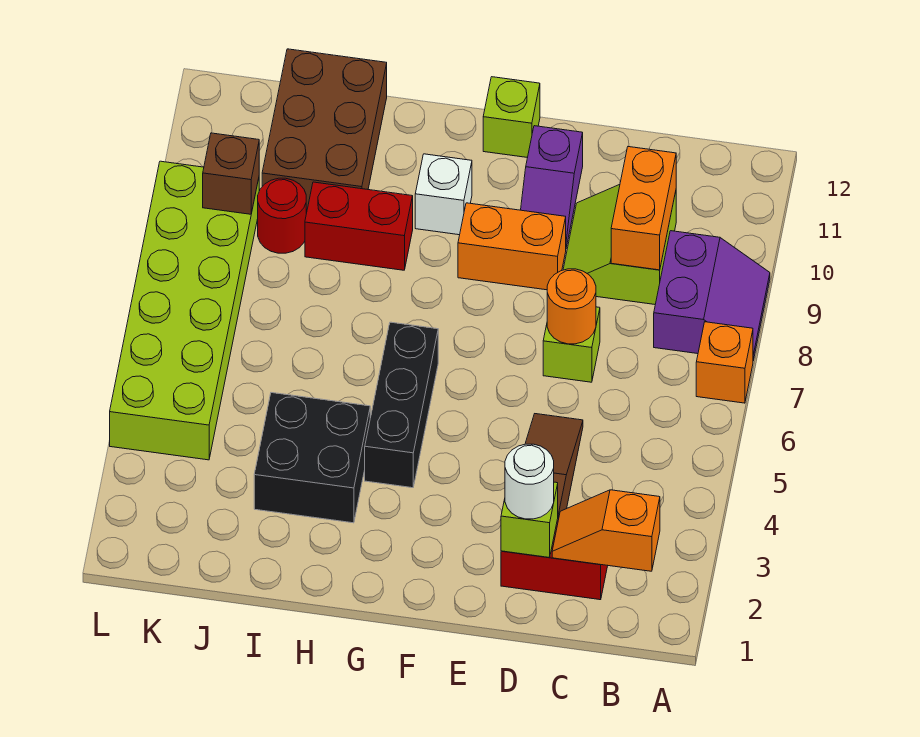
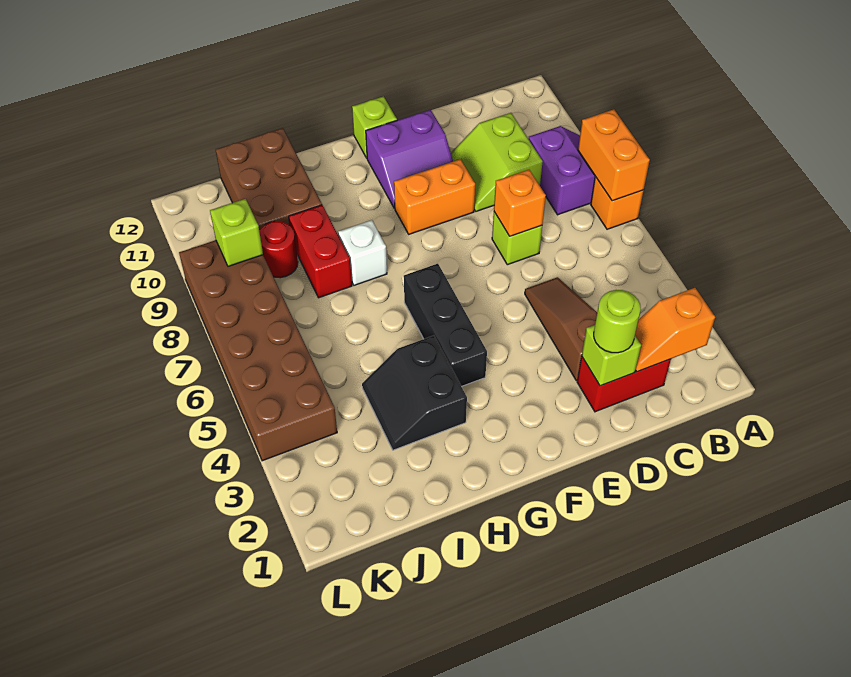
orange 1x2 brick [611,147,676,270] -> orange 1x2 brick moved to [578,109,650,201]
white 1x1 round brick [505,444,554,519] -> lime 1x1 round brick [594,290,641,353]
orange 1x1 round brick [547,269,596,344] -> orange 1x1 brick [494,170,546,236]
purple 1x2 slope [521,126,583,247] -> purple 2x2 slope [366,110,453,208]
white 1x1 brick [415,154,472,235] -> white 1x1 brick moved to [338,220,387,285]
black 2x2 brick [254,393,370,523] -> black 2x2 slope [362,336,467,450]
red 1x2 brick [305,182,413,270] -> red 1x2 brick turned to [289,205,352,298]
lime 2x6 brick [110,161,259,460] -> brown 2x6 brick [179,240,337,461]
brown 1x1 brick [203,133,259,214] -> lime 1x1 brick [210,199,263,266]

